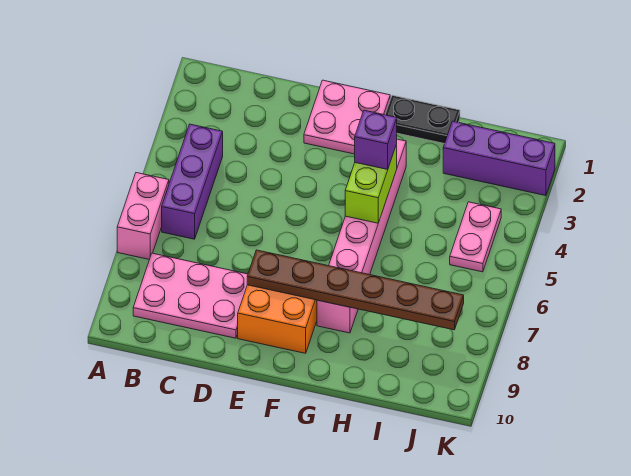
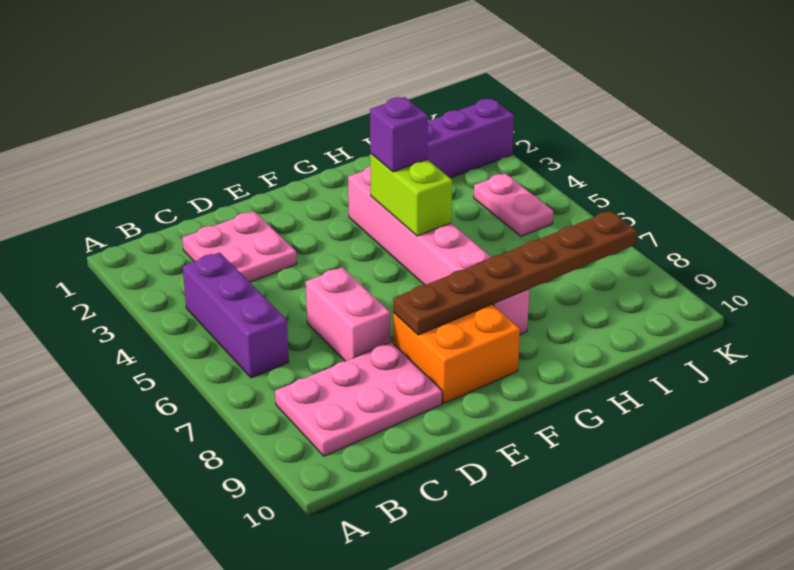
pink 1x2 brick [117,173,169,260] -> pink 1x2 brick moved to [306,267,390,361]
pink 2x2 plate [304,80,390,154] -> pink 2x2 plate moved to [182,211,297,282]
black 1x2 plate [385,95,460,144] -> none

